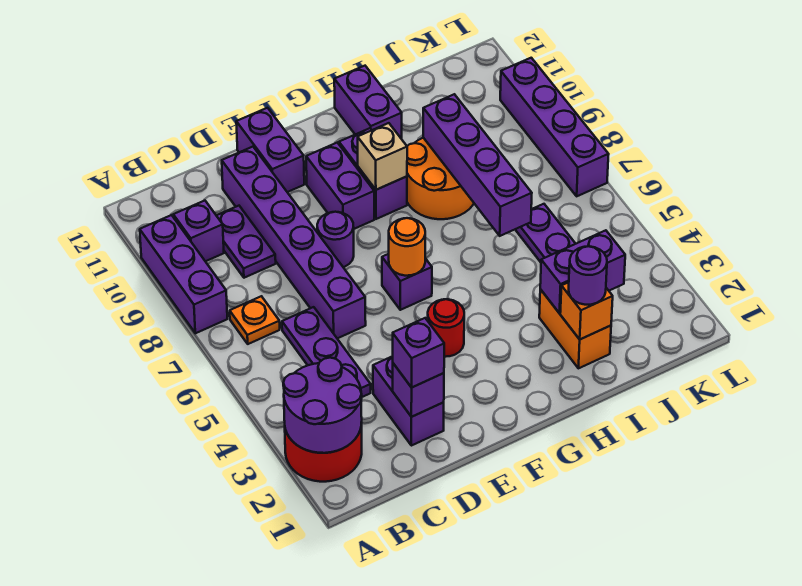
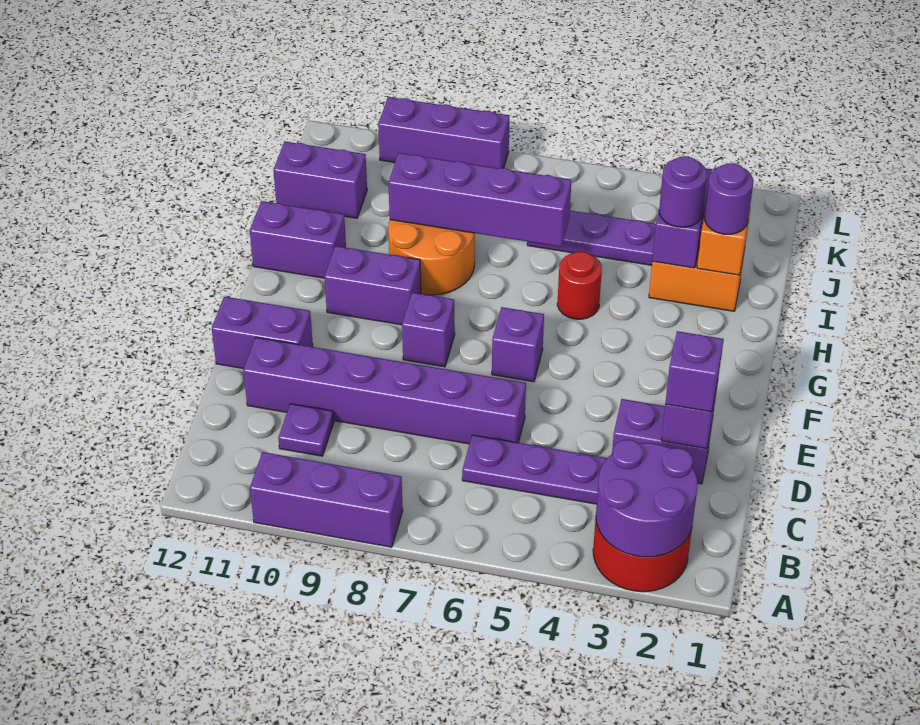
orange 1x1 plate [230,296,280,344] -> none
purple 1x1 brick [173,201,224,261] -> purple 1x1 brick moved to [402,293,455,367]
purple 1x2 plate [216,206,276,278] -> purple 1x1 plate [278,404,334,456]
purple 1x1 round brick [317,212,354,267] -> purple 1x1 round brick moved to [659,156,707,227]
red 1x1 round brick [427,299,464,357] -> red 1x1 round brick moved to [557,252,602,319]
orange 1x1 round brick [389,218,425,276] -> none
purple 1x2 brick [306,143,374,229] -> purple 1x2 brick moved to [274,142,367,218]
tan 1x1 brick [358,123,407,190] -> none
purple 1x4 brick [500,58,609,196] -> purple 1x3 brick [378,97,509,168]

